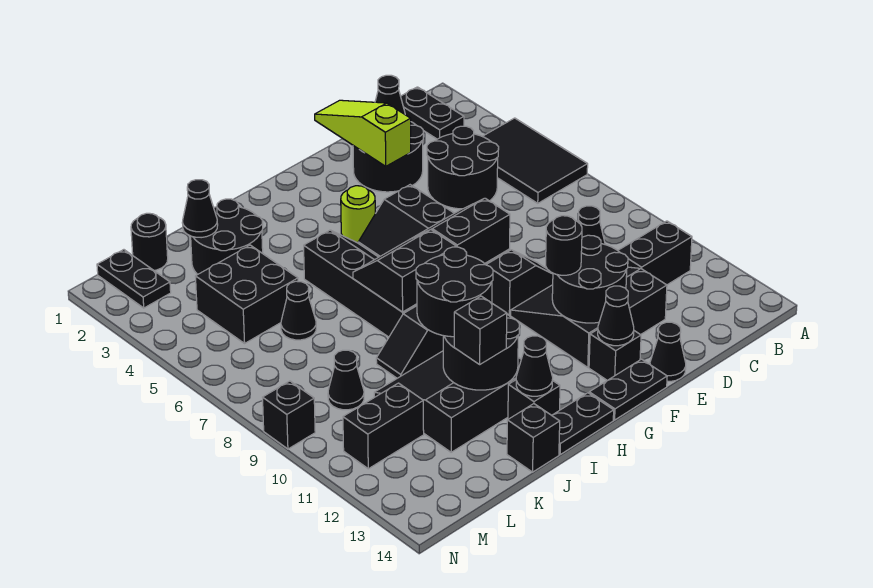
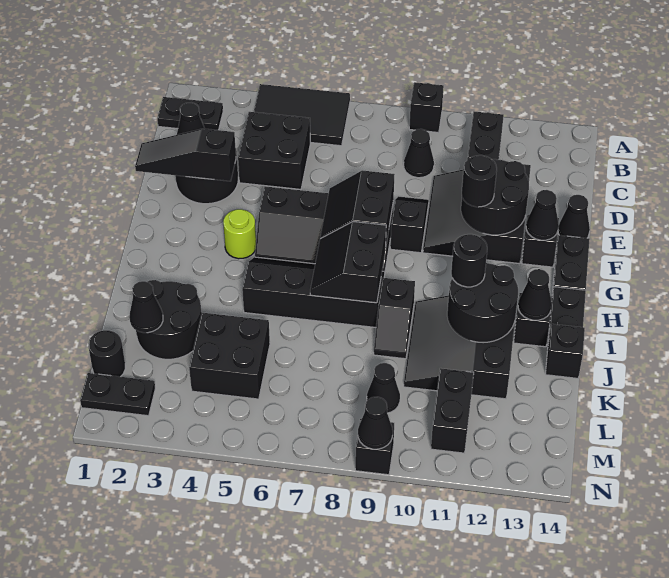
black 2x2 round brick [427,126,499,209] -> black 2x2 brick [238,112,310,189]
lime 1x3 slope [315,100,411,166] -> black 1x3 slope [135,129,236,181]
black 2x2 round brick [416,247,493,337] -> black 1x1 round brick [451,234,487,287]
black 1x1 brick [454,296,507,364] -> black 1x1 brick moved to [409,82,444,133]
black 1x1 cone [281,281,316,340] -> black 1x1 cone moved to [358,397,393,449]

